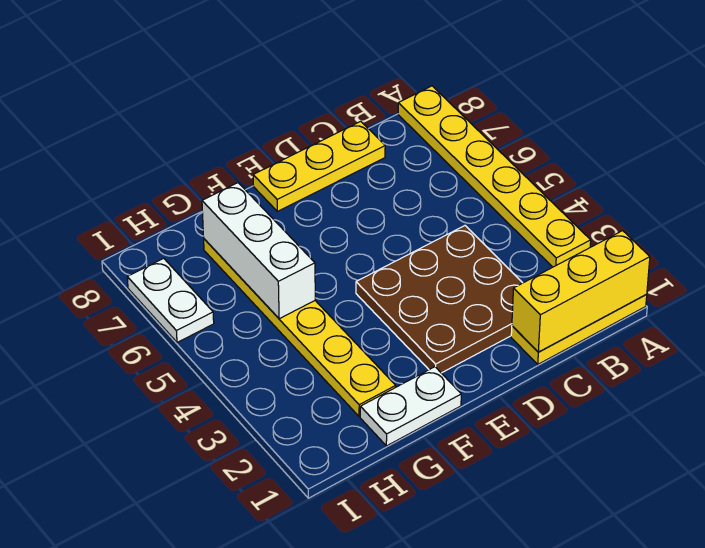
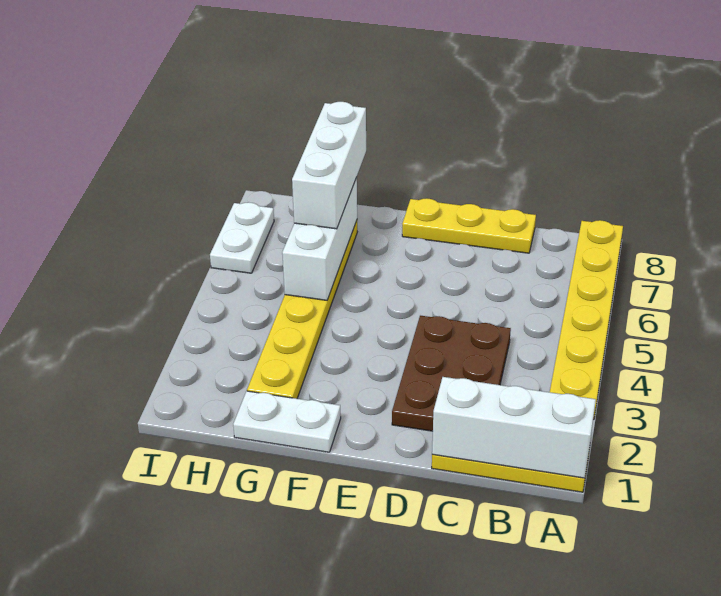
yellow 1x3 brick [512,231,650,352] -> white 1x3 brick [432,377,596,478]
brown 3x3 plate [356,226,522,373] -> brown 2x3 plate [392,316,511,431]
none -> white 1x3 brick [292,102,366,229]

